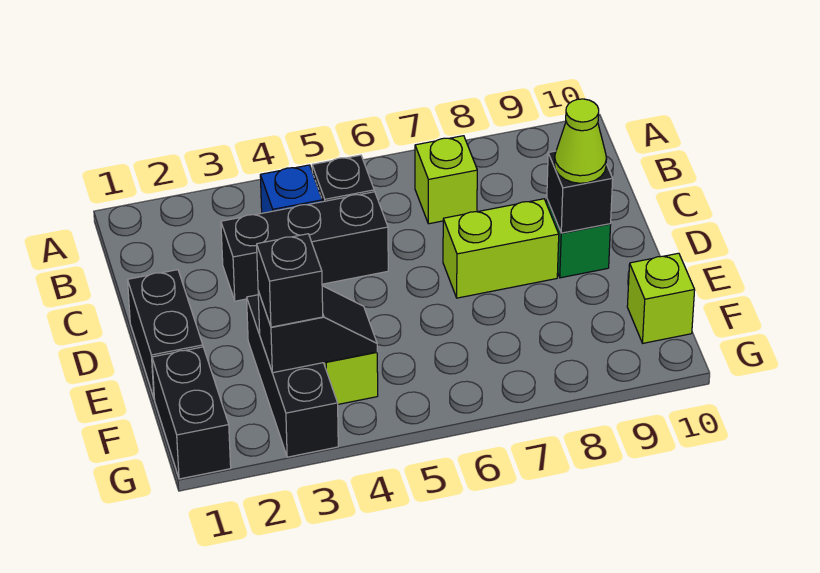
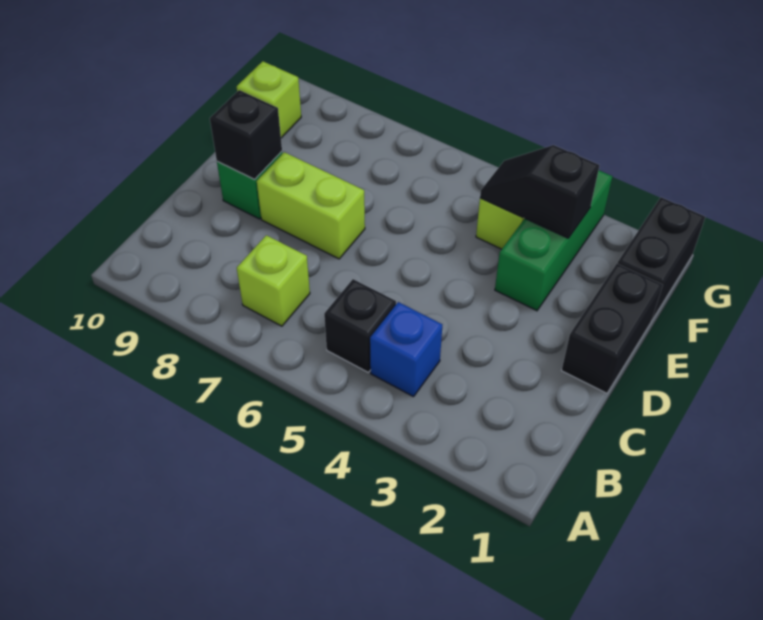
black 1x3 brick [221,192,388,301] -> none
lime 1x1 cone [554,99,607,183] -> none
black 1x3 brick [247,295,338,457] -> green 1x3 brick [495,170,612,311]
black 1x1 brick [257,234,323,327] -> none

